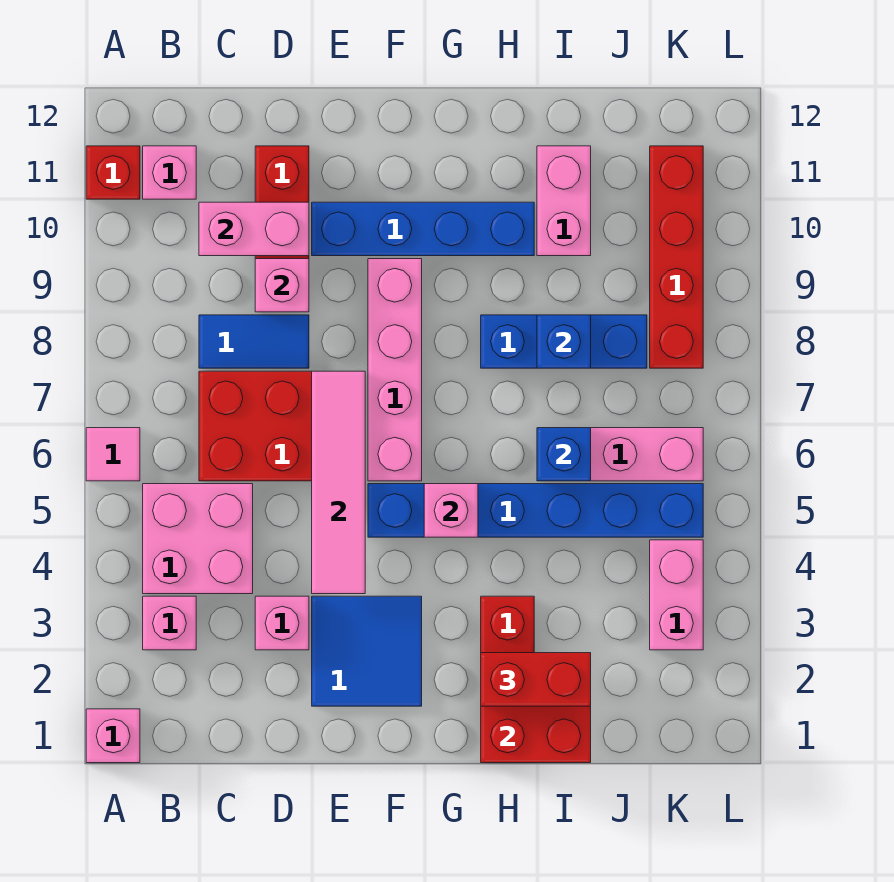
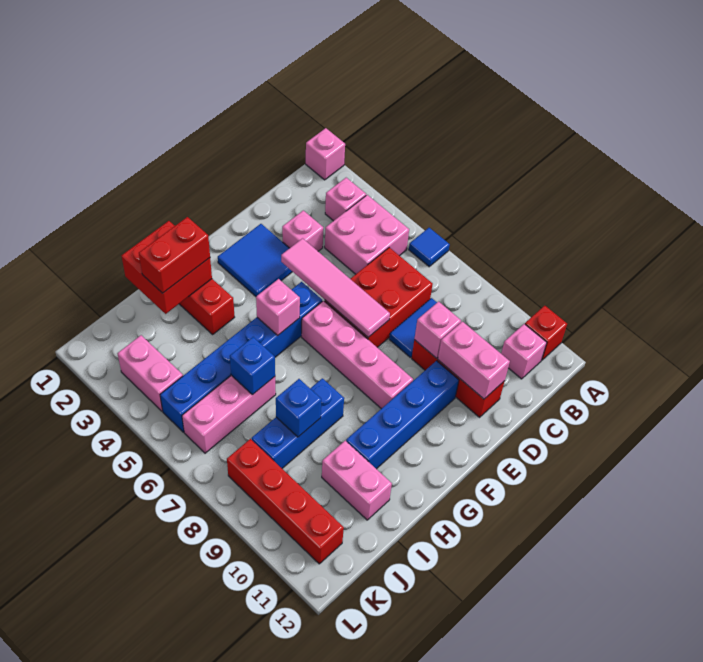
pink 1x1 tile [86,428,140,481] -> blue 1x1 tile [409,228,450,267]
pink 1x2 brick [199,202,309,256] -> pink 1x2 brick turned to [438,322,510,399]

